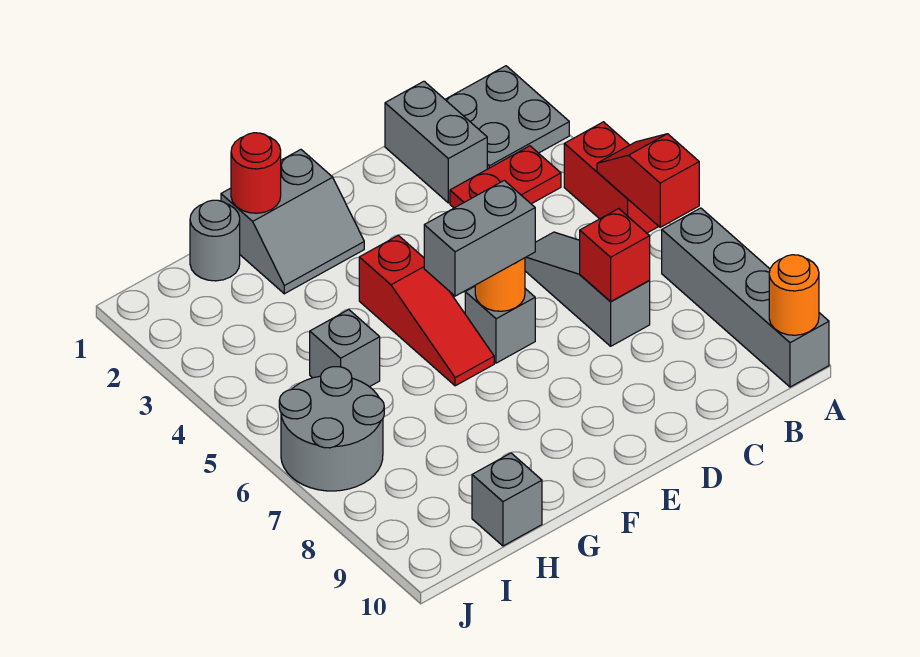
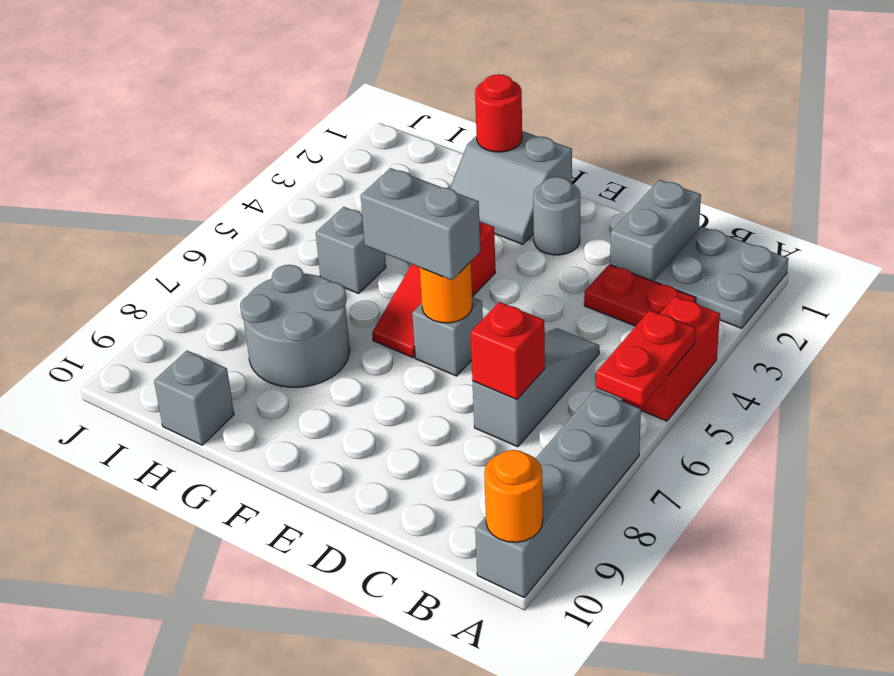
red 1x2 slope [597,134,699,227] -> red 1x2 plate [596,310,695,406]
grey 1x1 round brick [190,200,240,281] -> grey 1x1 round brick moved to [533,177,580,255]
grey 2x2 round brick [279,367,384,491] -> grey 2x2 round brick moved to [240,265,350,387]

